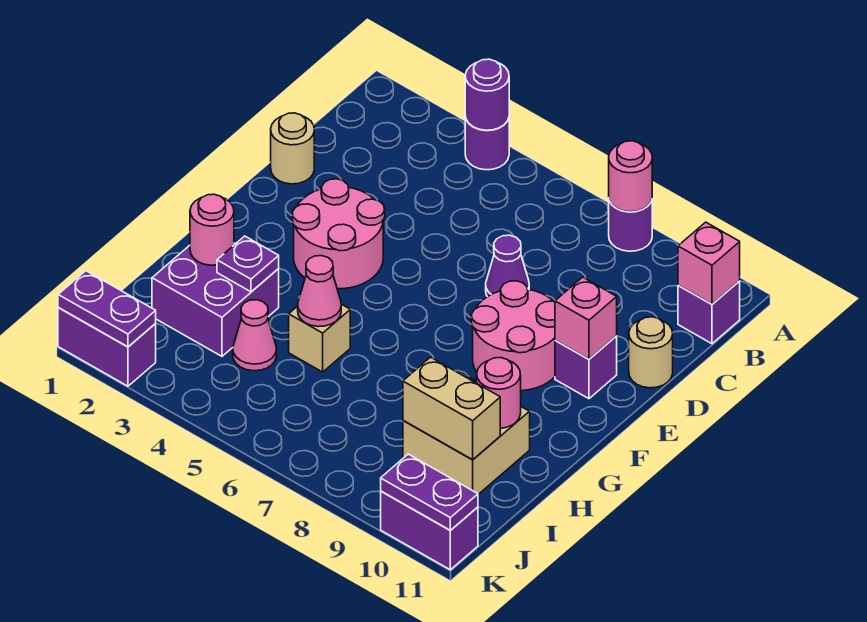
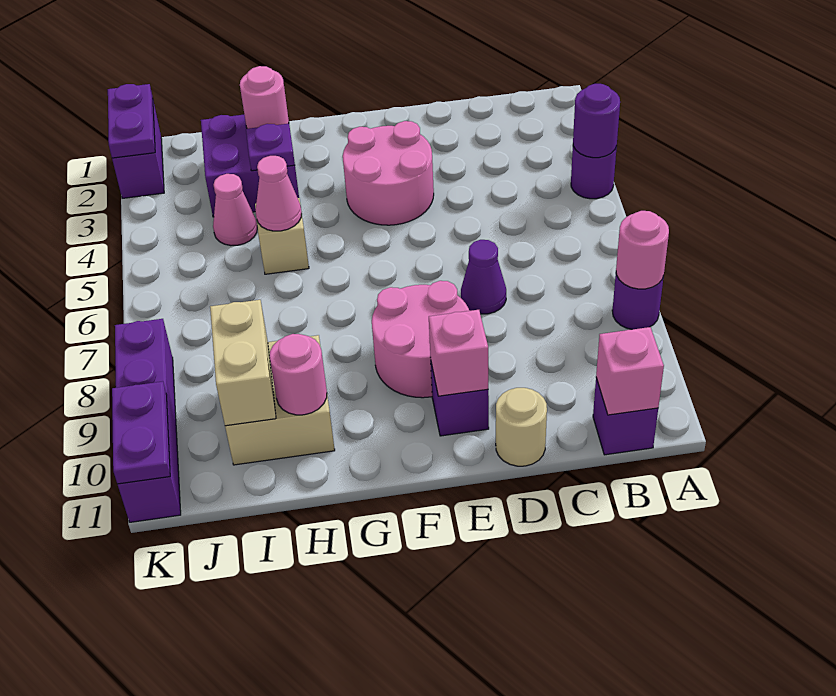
tan 1x1 round brick [271,113,314,184] -> none
purple 1x2 brick [381,491,478,570] -> purple 1x4 brick [115,319,181,522]

